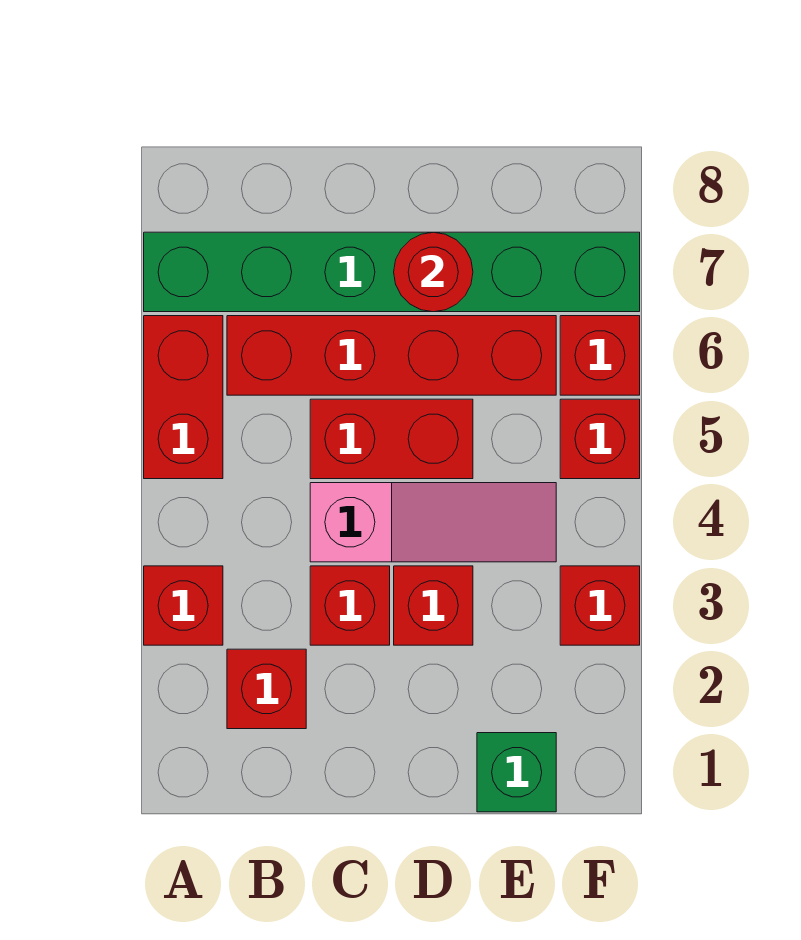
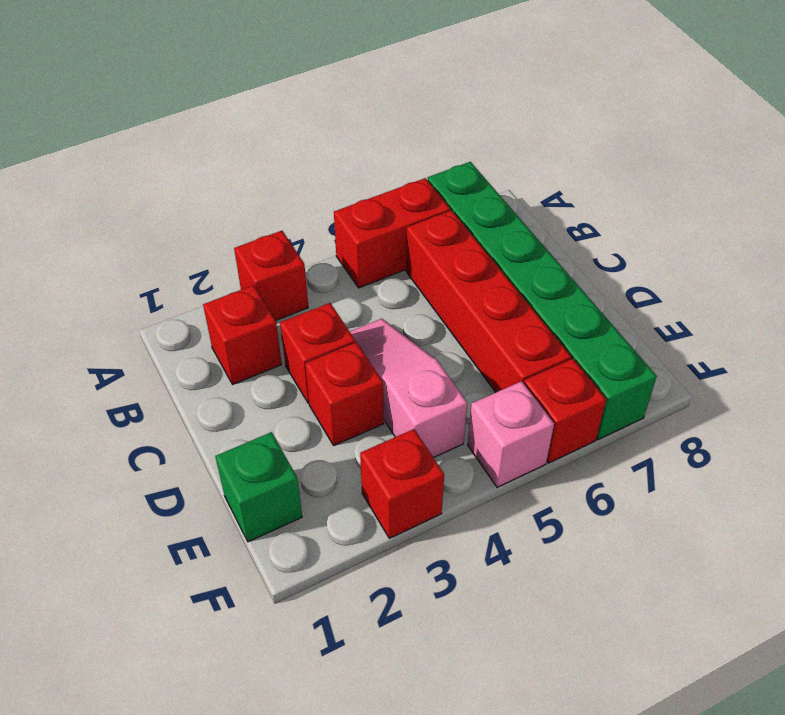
pink 1x3 slope [310,483,556,562] -> pink 1x3 slope turned to [350,319,467,458]
red 1x2 brick [310,399,473,479] -> none
red 1x1 round brick [394,232,473,312] -> none
red 1x1 brick [560,399,640,479] -> pink 1x1 brick [467,381,554,487]

